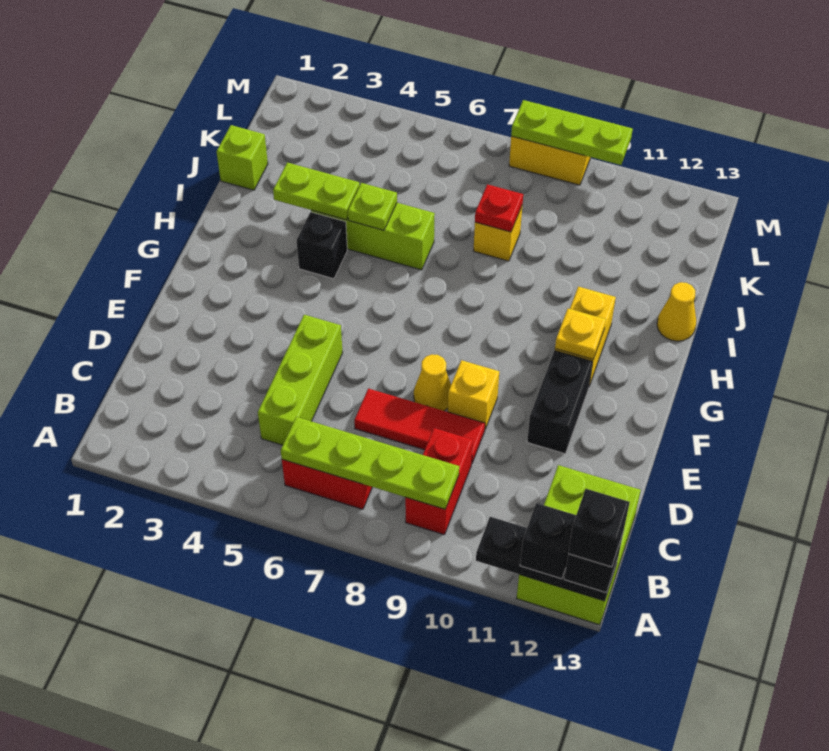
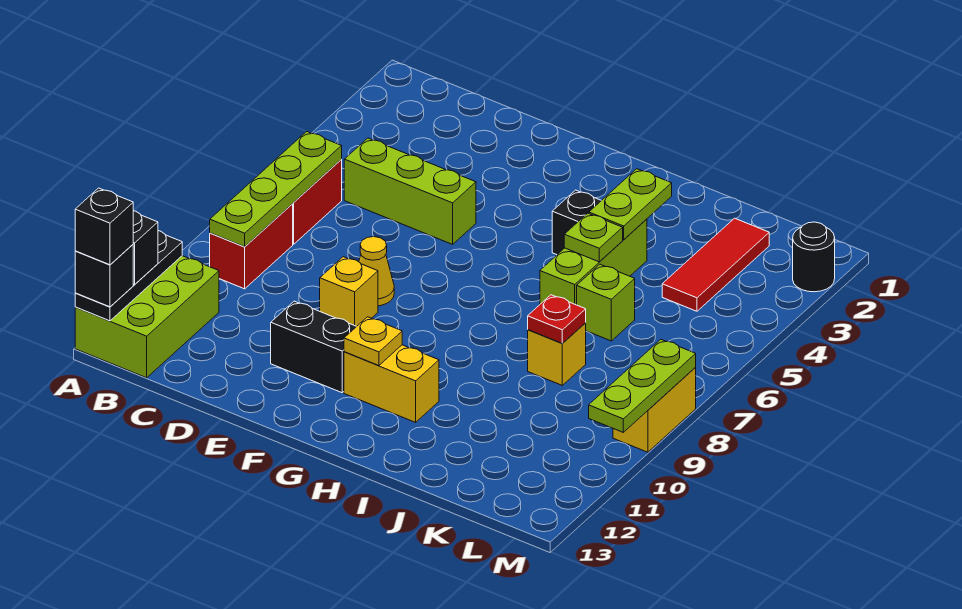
lime 2x3 brick [517,465,641,625] -> lime 2x3 brick turned to [75,256,219,378]
red 1x2 brick [405,428,473,535] -> red 1x2 brick turned to [210,204,293,289]
red 1x3 tile [354,388,485,463] -> red 1x3 tile moved to [662,218,769,311]
yellow 1x1 cone [657,282,696,341] -> none
lime 1x1 brick [216,125,268,190] -> lime 1x1 brick moved to [577,264,635,341]
none -> black 1x1 round brick [793,222,835,292]

